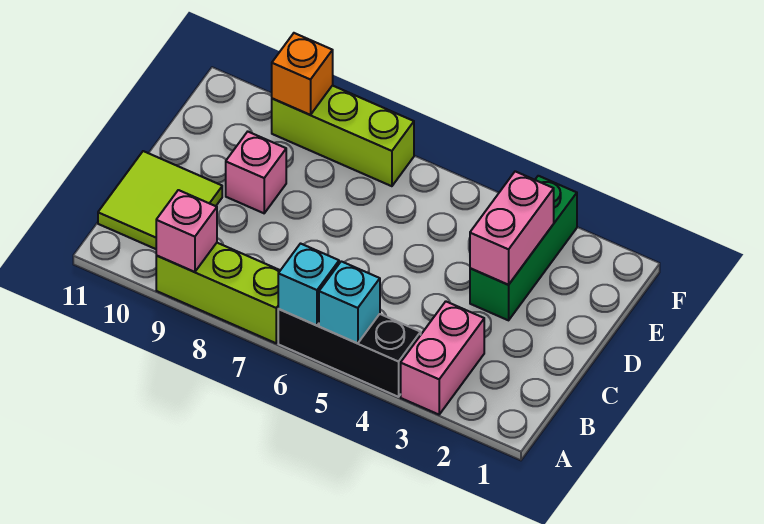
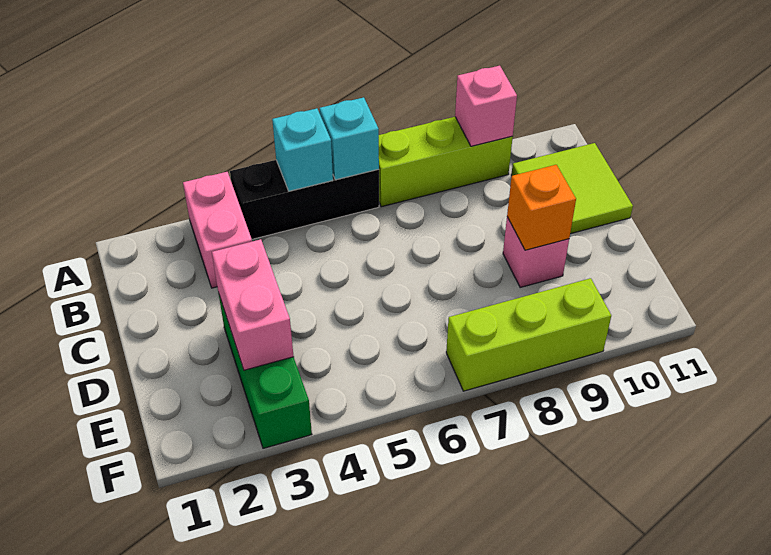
orange 1x1 brick [272,33,333,115] -> orange 1x1 brick moved to [507,165,576,250]

